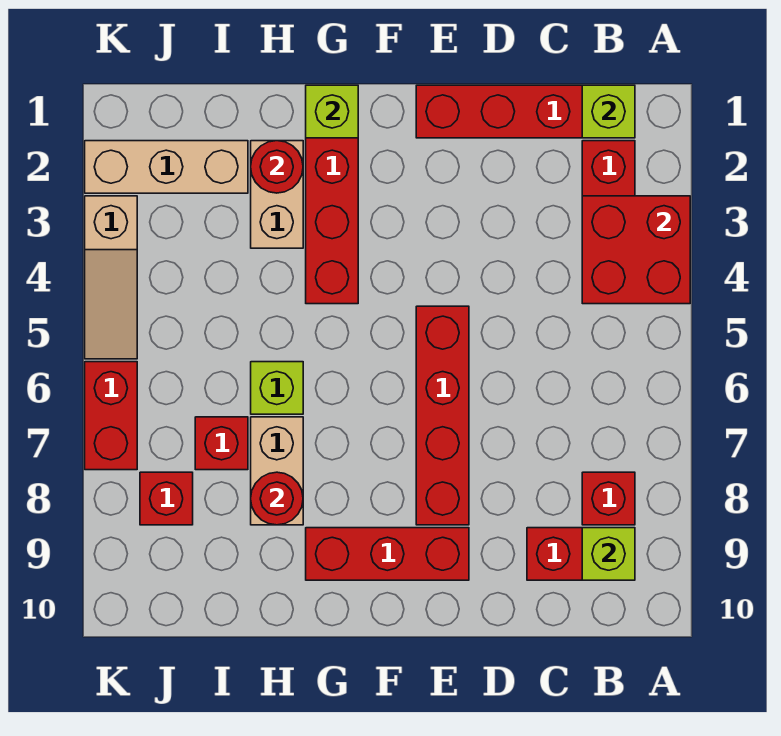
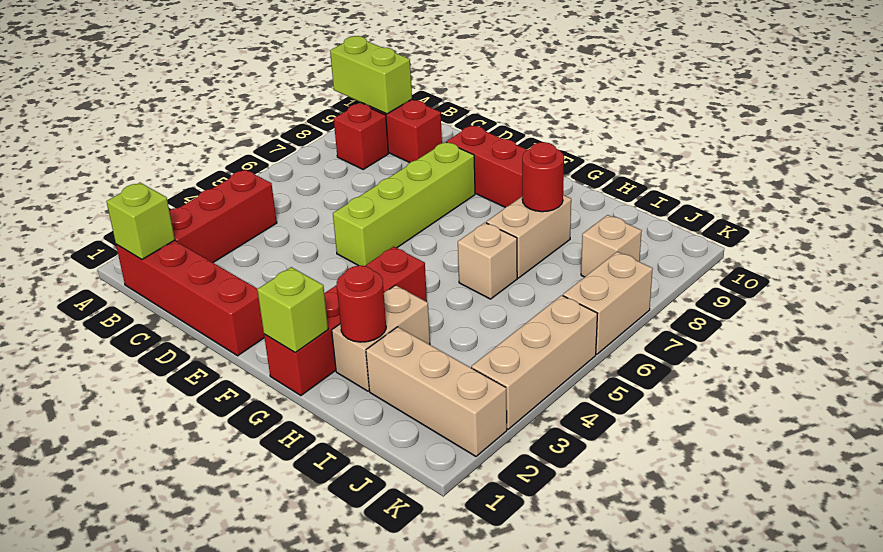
red 2x2 brick [582,196,690,304] -> none
lime 1x1 brick [582,528,635,580] -> lime 1x2 brick [330,36,412,114]
red 1x4 brick [416,306,469,525] -> lime 1x4 brick [333,142,475,266]
lime 1x1 brick [251,362,303,414] -> tan 1x1 brick [458,223,517,299]
red 1x1 brick [195,417,248,470] -> none
red 1x1 brick [140,472,193,525] -> tan 1x1 brick [581,215,642,277]
tan 1x3 slope [85,196,137,359] -> tan 1x3 brick [471,295,598,429]
red 1x2 brick [85,362,137,470] -> tan 1x2 brick [563,252,653,354]

